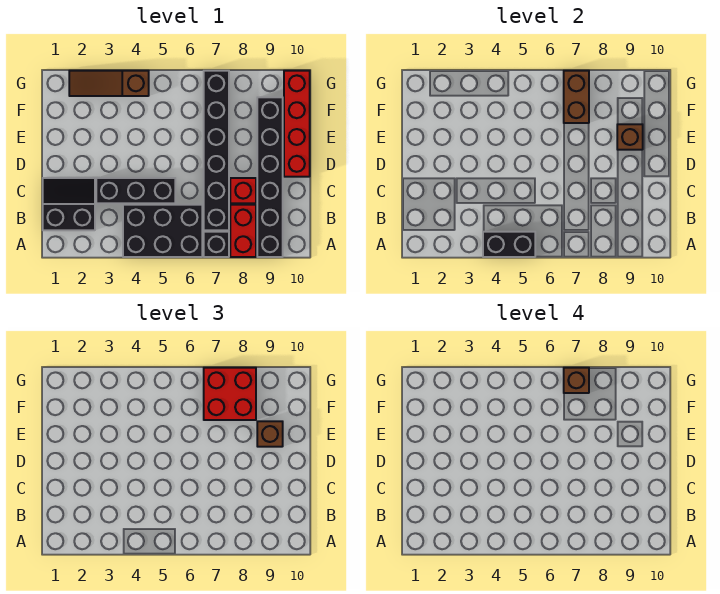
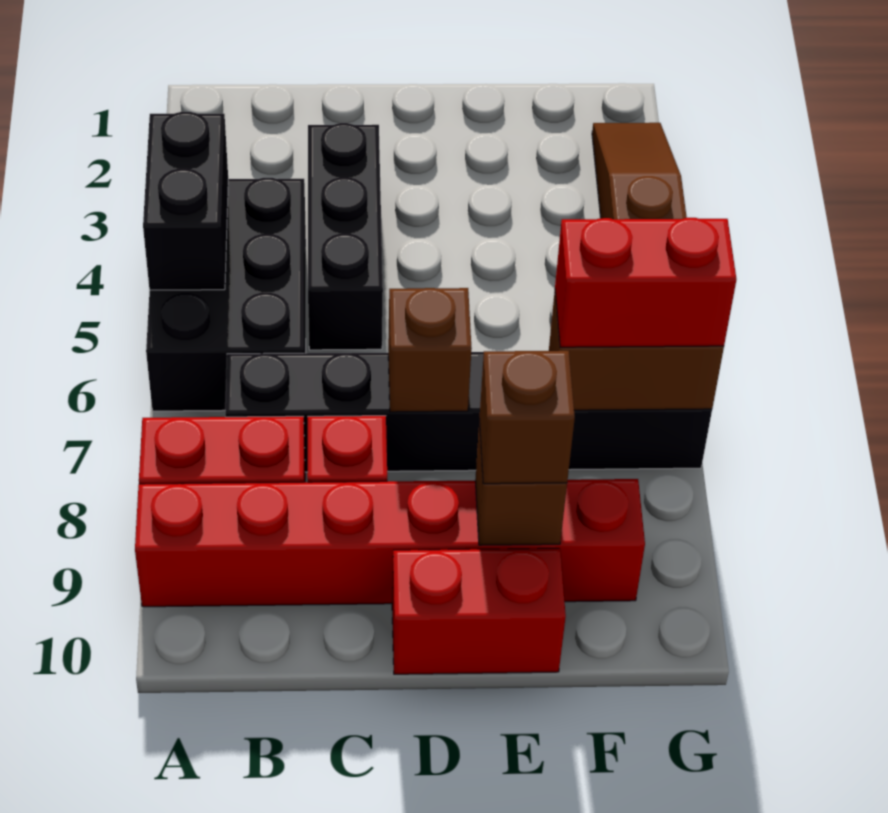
black 1x1 brick [204,232,229,257] -> none
black 1x6 brick [257,97,283,257] -> red 1x6 brick [135,479,645,607]
black 2x2 slope [43,178,95,230] -> none
red 1x4 brick [284,71,310,177] -> red 1x2 brick [392,548,566,674]
red 2x2 brick [204,368,256,420] -> red 1x2 brick [555,218,736,347]
brown 1x1 brick [564,368,589,393] -> brown 1x1 brick moved to [388,288,472,412]

